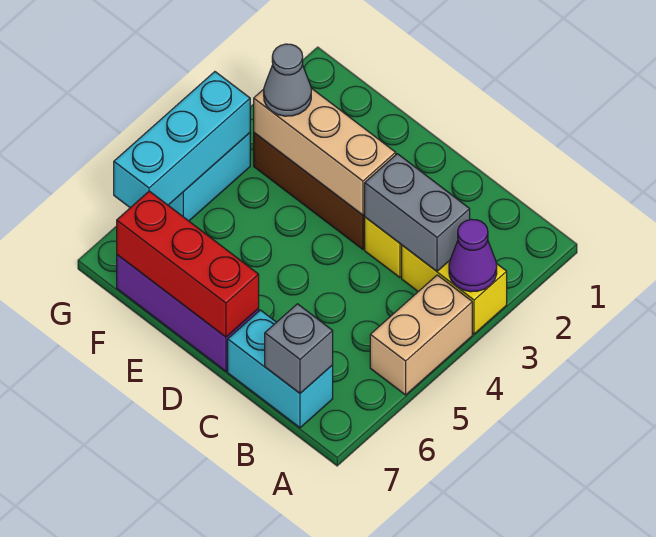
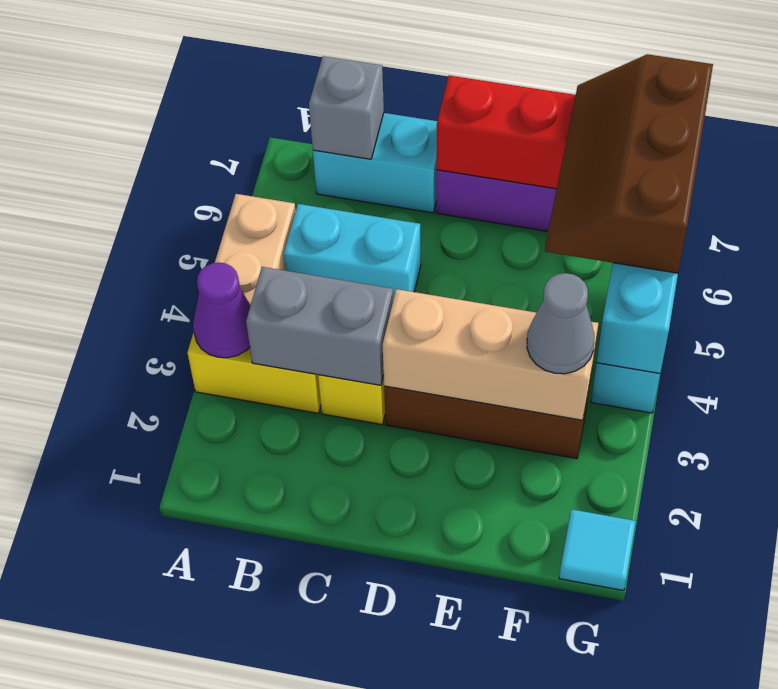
none -> cyan 1x2 brick [284,204,421,299]
none -> brown 2x3 slope [545,54,713,273]
none -> cyan 1x1 tile [559,509,636,591]

